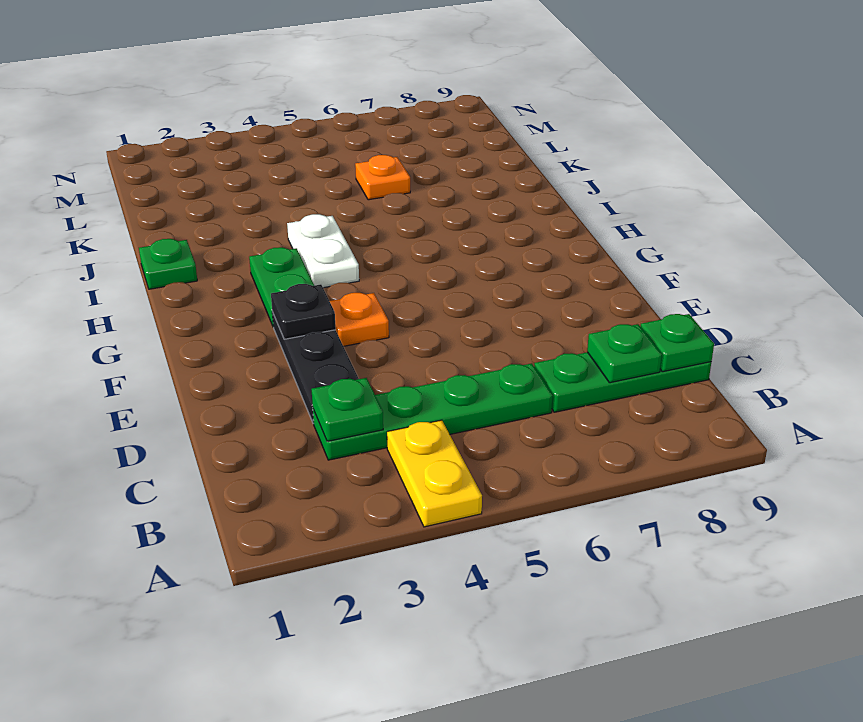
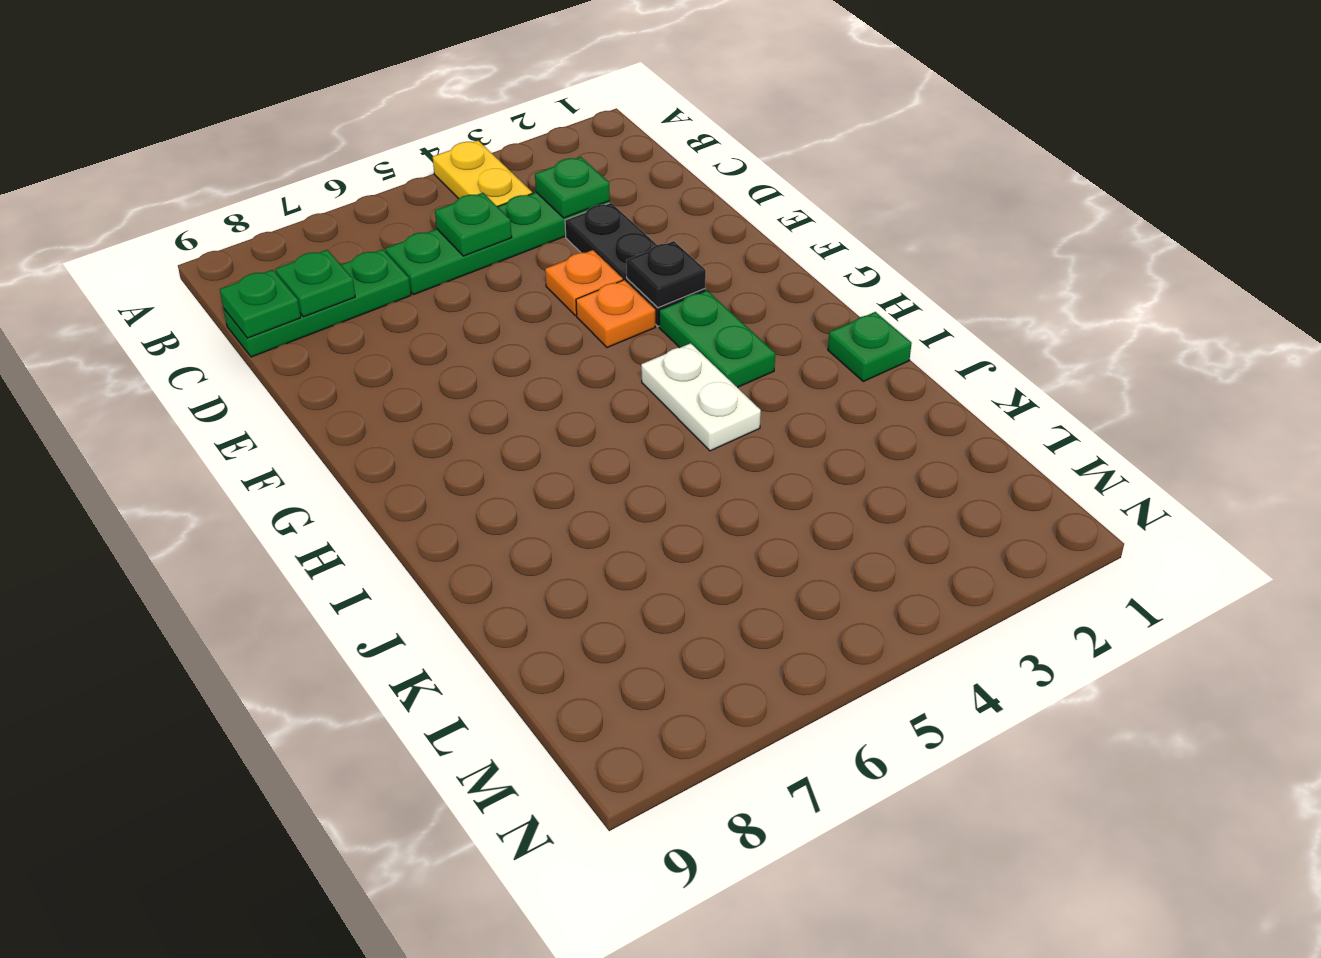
none -> green 1x1 plate [435,193,512,256]
orange 1x1 plate [355,155,410,200] -> orange 1x1 plate moved to [545,250,623,316]

